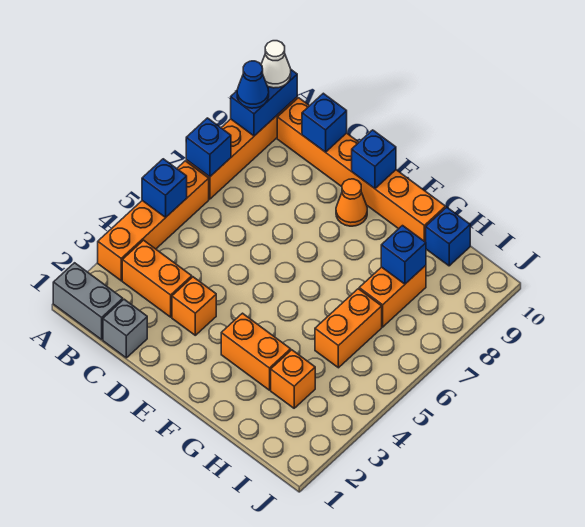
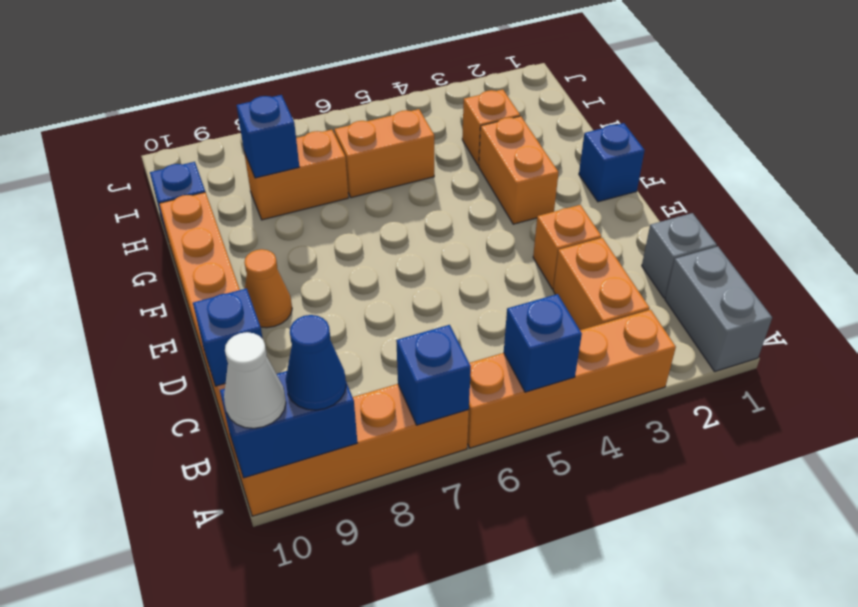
blue 1x1 brick [352,130,396,189] -> blue 1x1 brick moved to [579,123,645,202]

